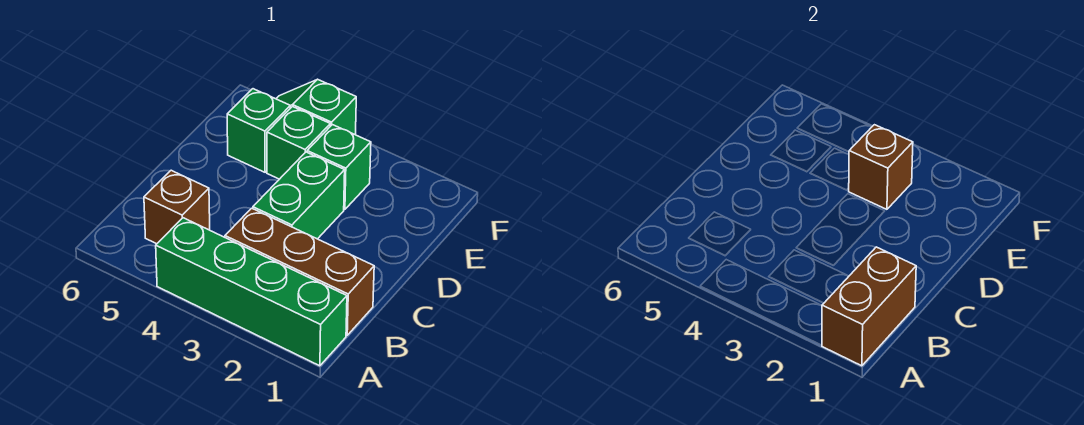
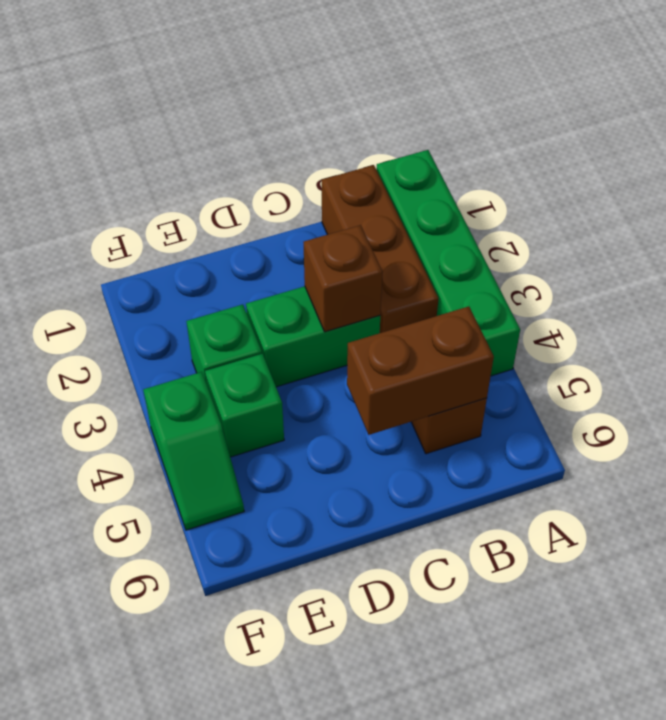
brown 1x2 brick [822,247,916,366] -> brown 1x2 brick moved to [347,307,494,435]
brown 1x1 brick [849,125,913,209] -> brown 1x1 brick moved to [303,225,382,332]
green 1x1 brick [227,89,290,172] -> none

